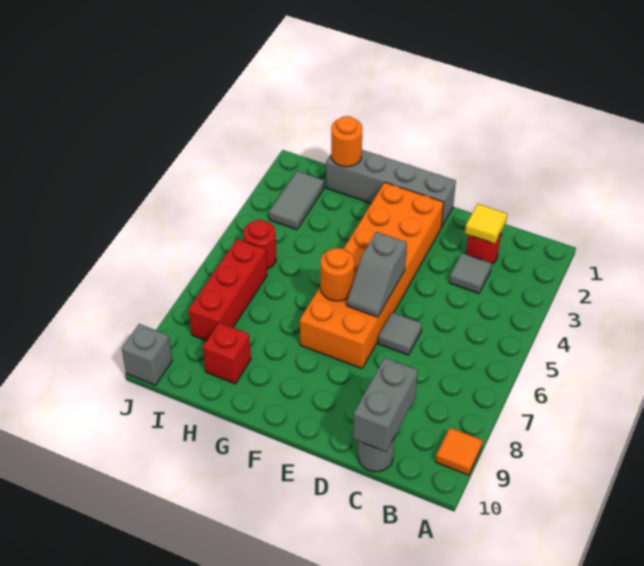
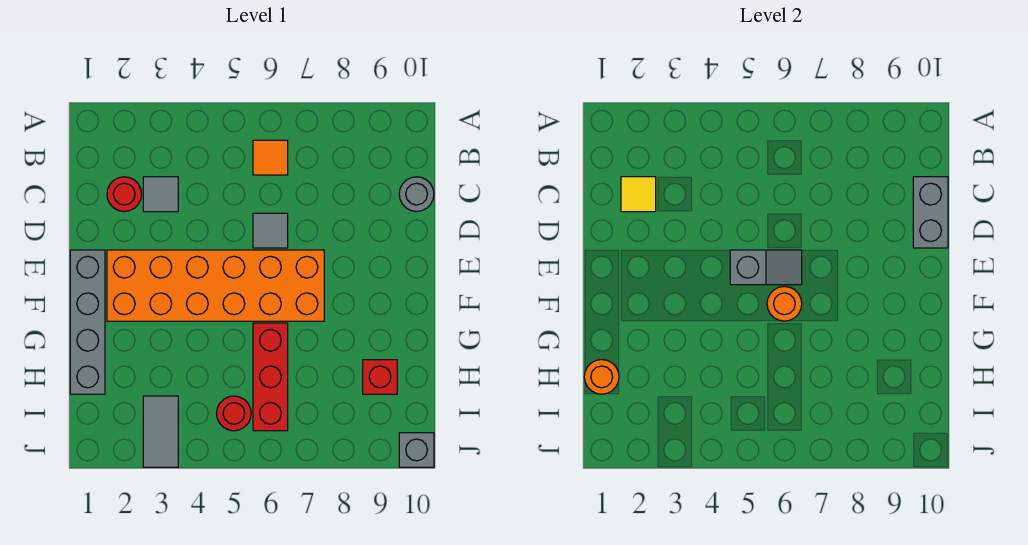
orange 1x1 tile [436,428,483,475] -> orange 1x1 tile moved to [253,140,288,175]
grey 1x2 brick [353,358,418,452] -> grey 1x2 brick turned to [913,177,948,248]
grey 1x2 tile [269,171,324,230] -> grey 1x2 tile turned to [143,396,178,467]
red 1x3 brick [189,239,267,341] -> red 1x3 brick turned to [253,323,288,431]

